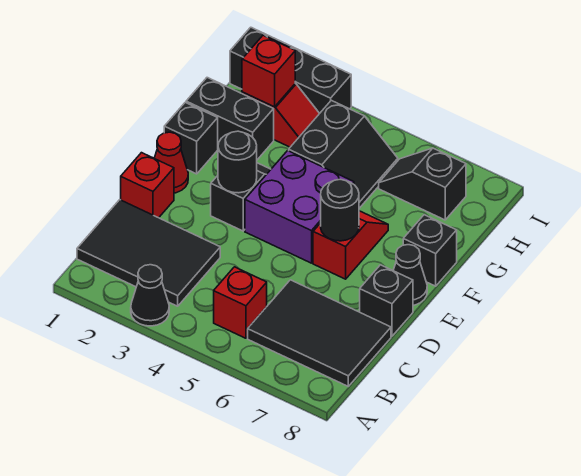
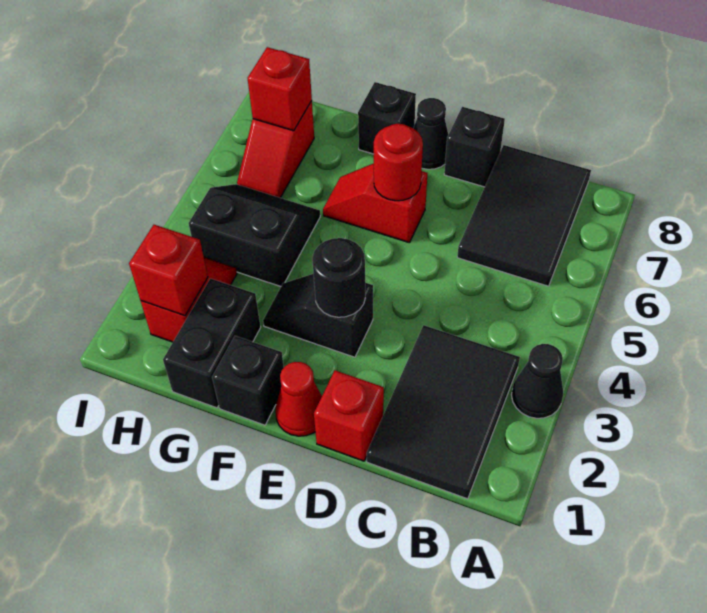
red 1x1 brick [214,267,267,338] -> red 1x1 brick moved to [248,47,312,131]
purple 2x2 brick [245,151,354,263] -> none
black 1x1 round brick [321,179,359,241] -> red 1x1 round brick [374,124,423,201]
black 1x2 slope [379,148,466,220] -> red 1x2 slope [237,101,314,198]
black 1x3 brick [230,27,351,113] -> none

